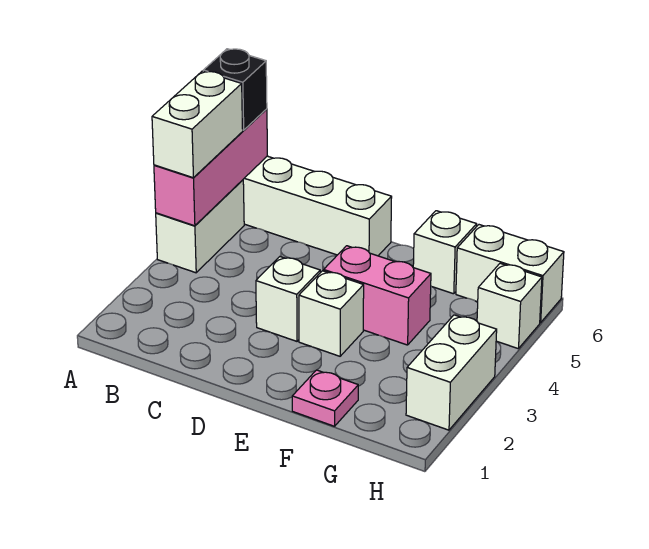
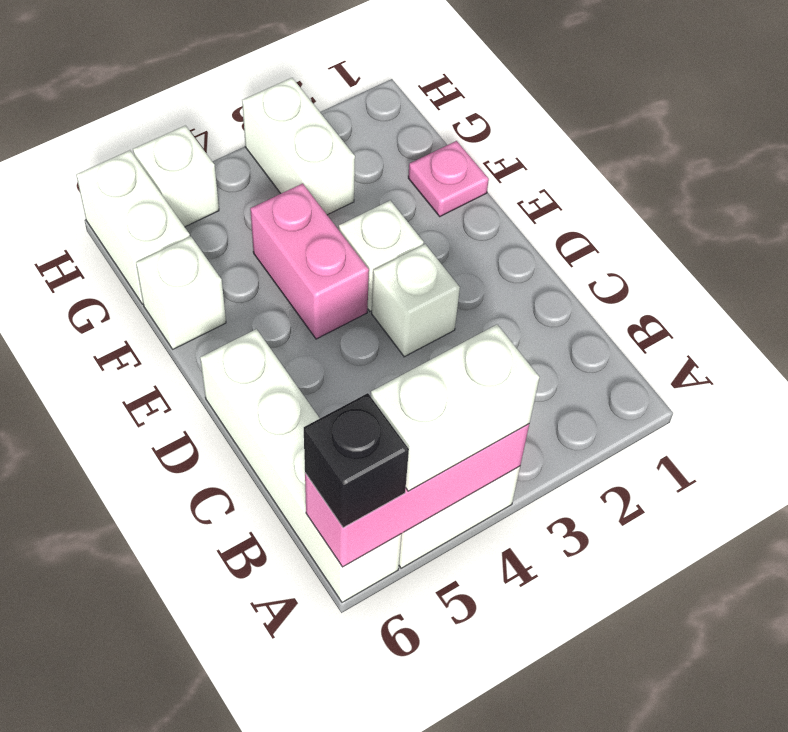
white 1x2 brick [406,315,497,430] -> white 1x2 brick turned to [242,78,355,215]

